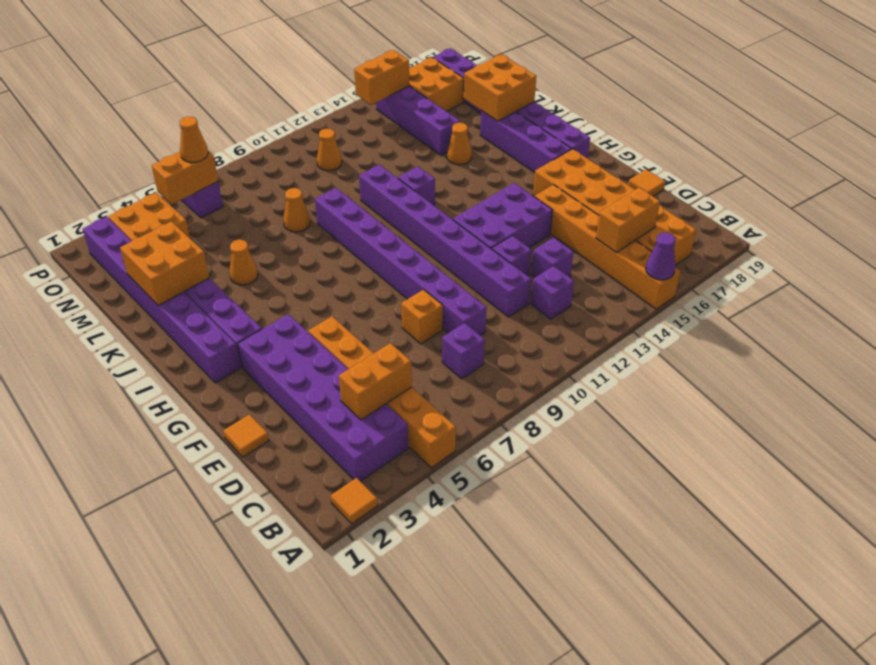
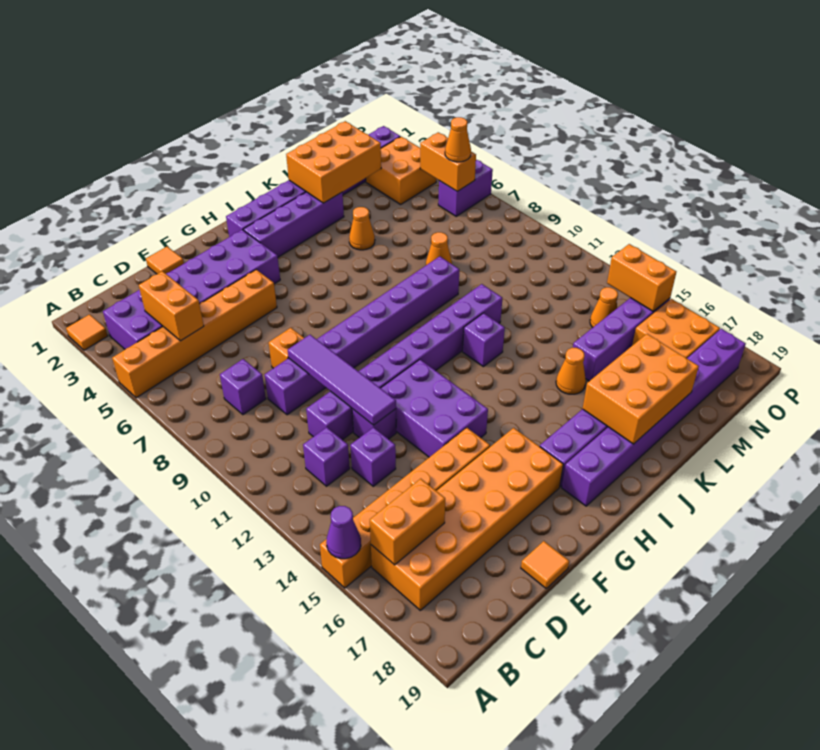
orange 1x2 brick [596,188,660,253] -> orange 1x2 brick turned to [370,479,445,565]
none -> purple 1x4 tile [288,335,396,425]
orange 2x2 brick [120,221,209,306] -> orange 2x3 brick [286,121,381,203]
orange 2x2 brick [464,54,536,121] -> orange 2x3 brick [582,334,699,444]
orange 1x1 cone [317,129,342,171] -> orange 1x1 cone moved to [590,287,618,327]

